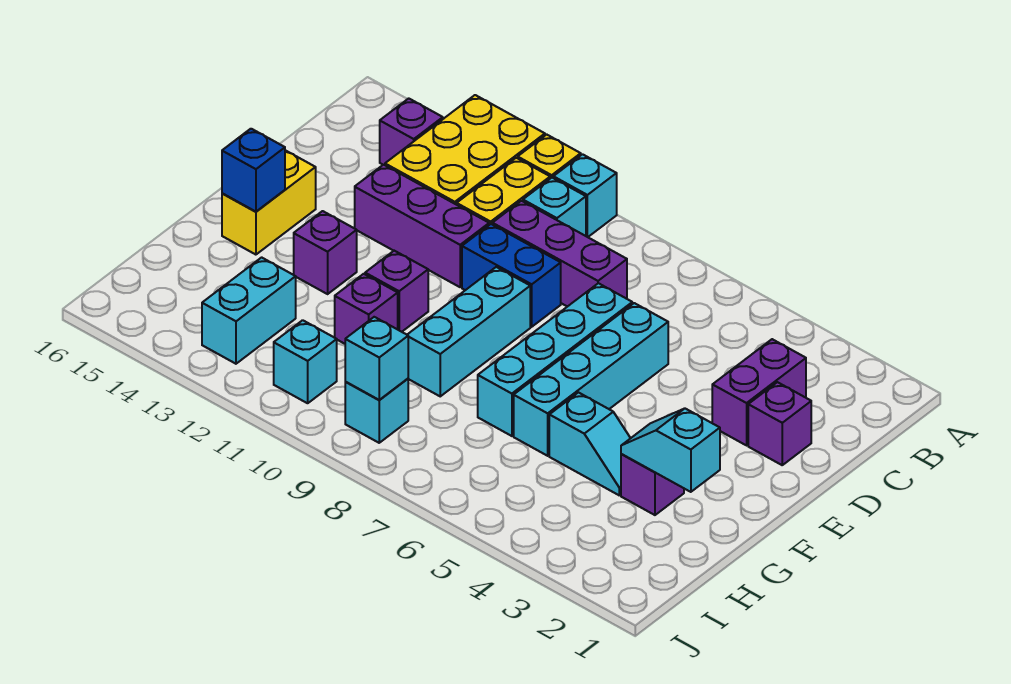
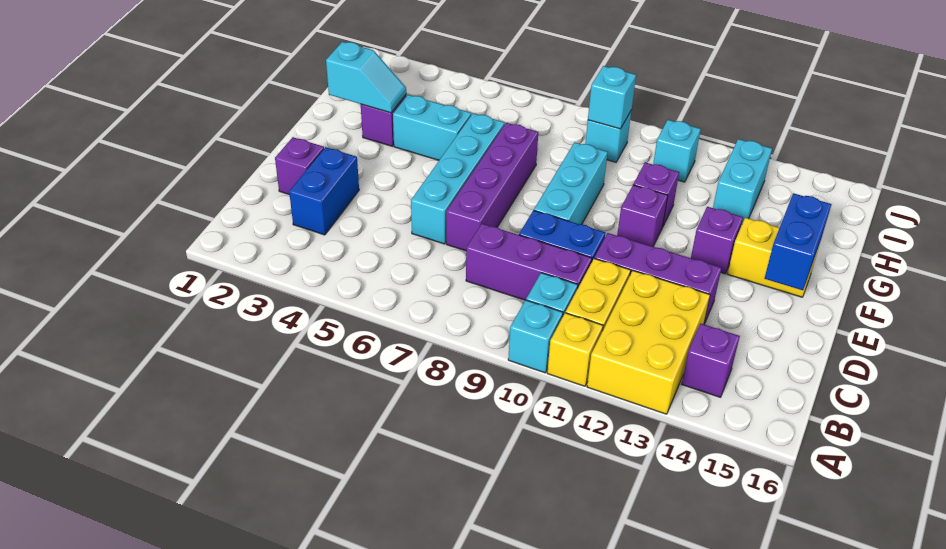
purple 1x2 brick [712,339,806,445] -> blue 1x2 brick [289,147,359,235]
cyan 1x4 brick [478,283,632,436] -> purple 1x4 brick [446,123,538,251]
yellow 1x2 brick [222,150,316,255] -> yellow 1x2 brick turned to [728,218,819,297]
blue 1x1 brick [222,129,285,212] -> blue 1x2 brick [764,193,831,290]
cyan 1x2 slope [549,393,630,495] -> cyan 1x2 brick [393,95,471,160]

